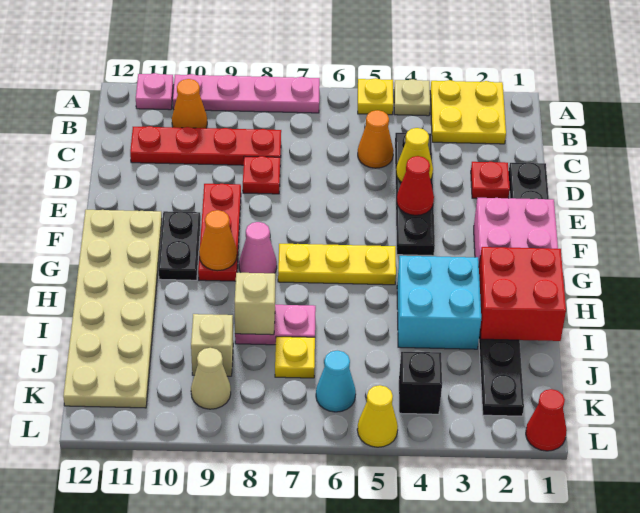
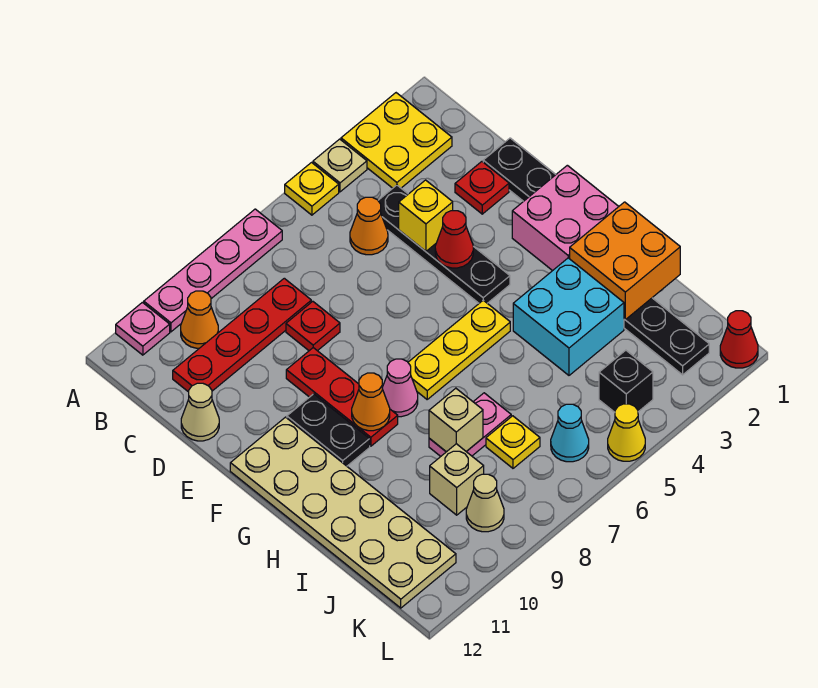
yellow 1x1 cone [396,128,433,182] -> yellow 1x1 brick [399,180,453,251]
none -> tan 1x1 cone [181,383,219,441]
red 2x2 brick [479,247,566,341] -> orange 2x2 brick [570,202,680,320]

